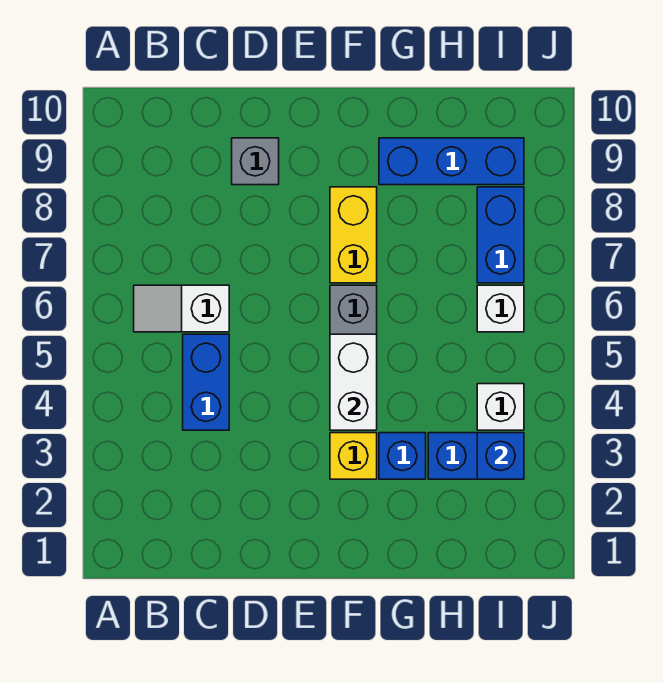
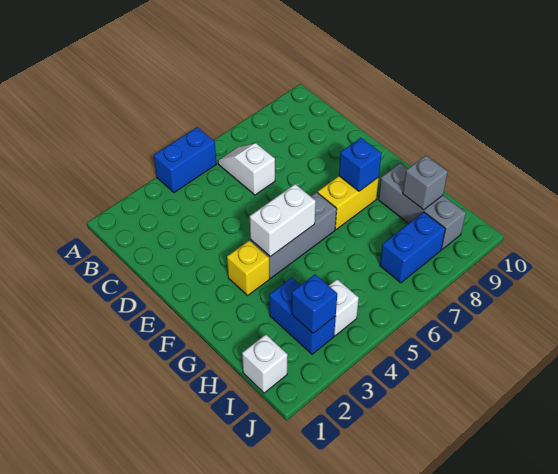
blue 1x2 brick [183,334,229,430] -> blue 1x2 brick moved to [154,127,216,192]
grey 1x1 brick [232,138,279,185] -> grey 1x1 brick moved to [403,156,448,210]
blue 1x1 brick [379,433,426,479] -> blue 1x1 brick moved to [339,138,382,191]
blue 1x3 brick [379,138,524,185] -> grey 1x3 brick [378,163,466,249]
white 1x1 brick [477,285,524,332] -> white 1x1 brick moved to [242,334,288,393]

